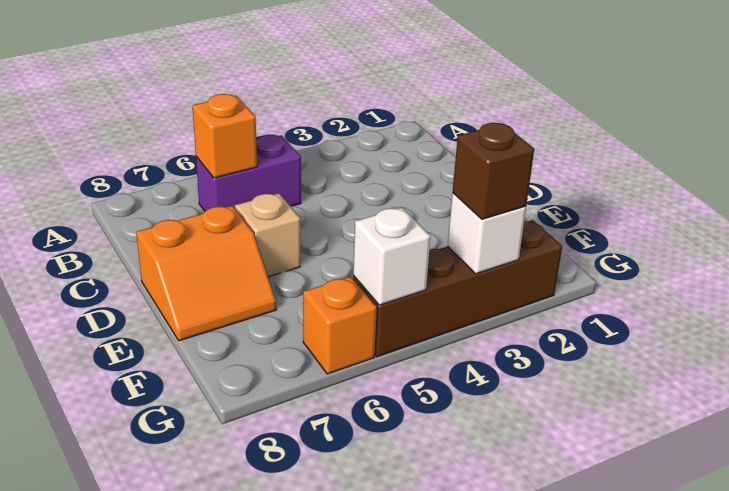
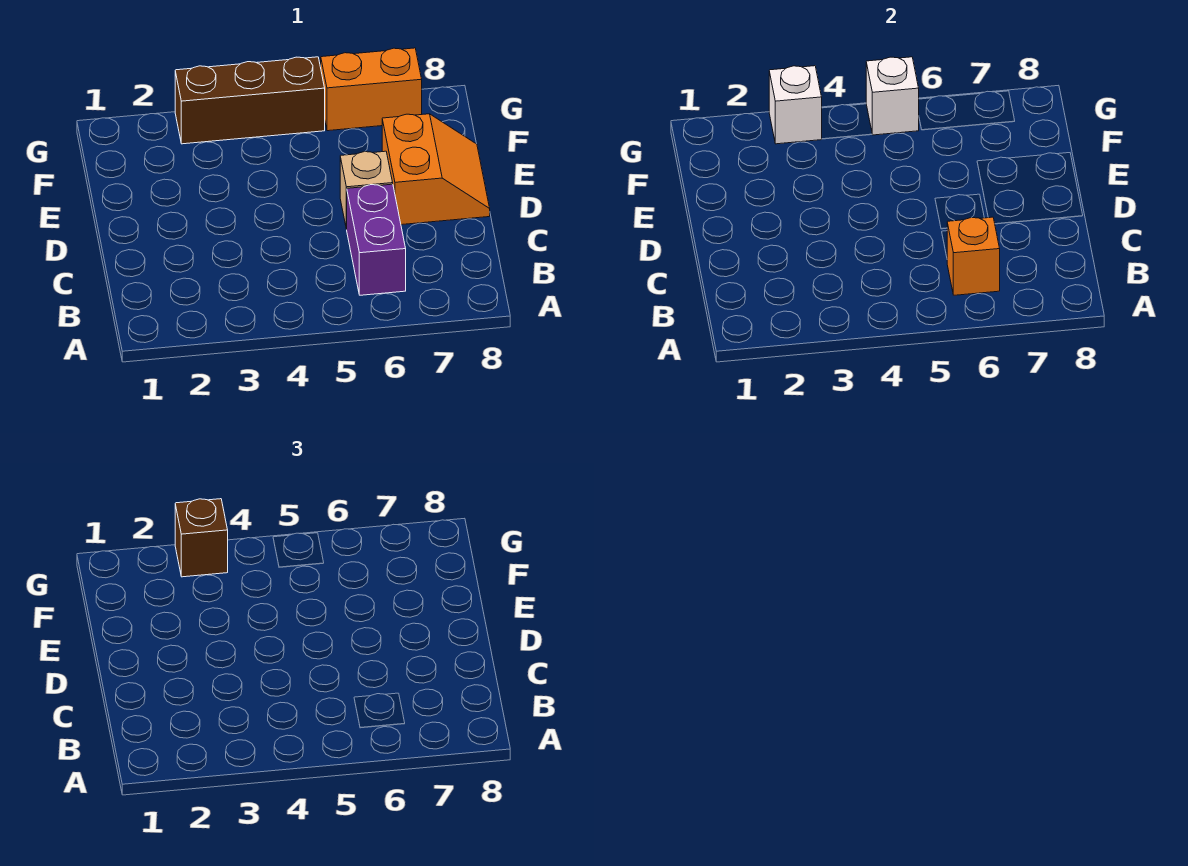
purple 1x2 brick [196,135,301,211] -> purple 1x2 brick turned to [347,184,406,295]
orange 2x2 slope [136,206,276,341] -> orange 2x2 slope turned to [382,114,490,225]
brown 1x4 brick [353,220,562,357] -> brown 1x3 brick [175,57,325,144]
orange 1x1 brick [303,277,377,374] -> orange 1x2 brick [321,48,422,131]

